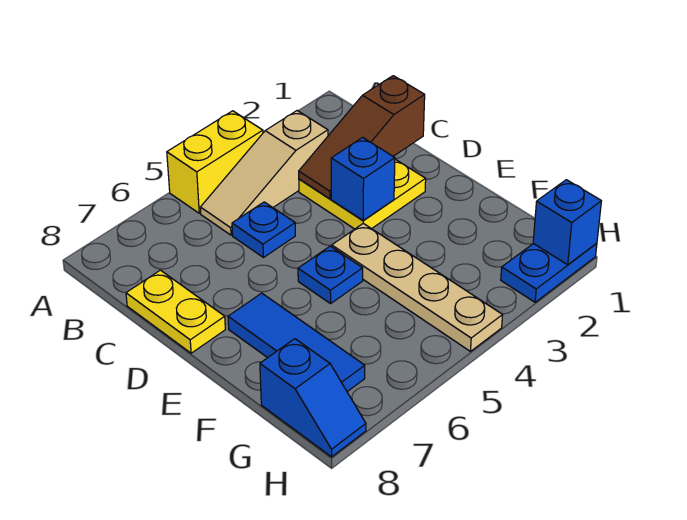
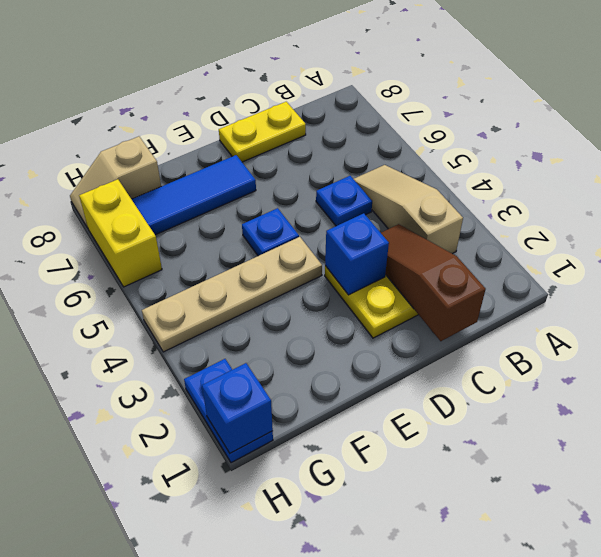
yellow 1x2 brick [167,111,263,213] -> yellow 1x2 brick moved to [79,179,162,287]
blue 1x2 slope [260,339,366,457] -> tan 1x2 slope [70,136,161,228]

